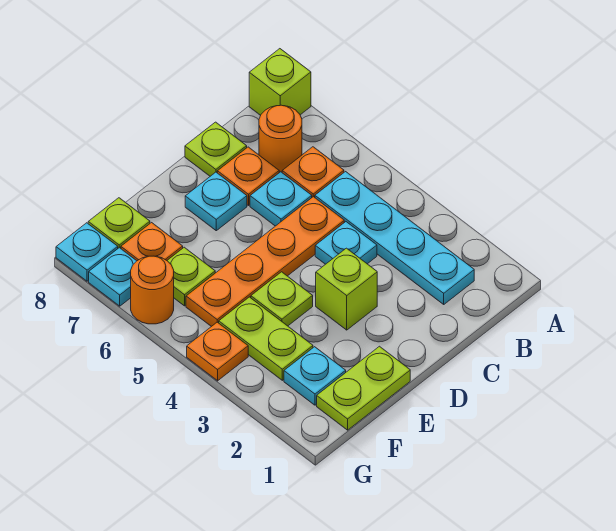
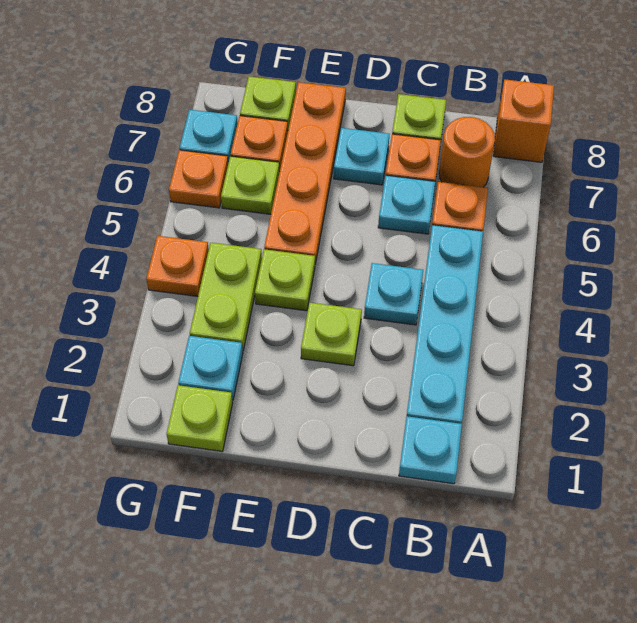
lime 1x1 brick [249,49,311,115] -> orange 1x1 brick [493,80,554,162]
orange 1x4 plate [186,197,344,327] -> orange 1x4 plate turned to [264,82,346,264]
lime 1x1 brick [316,248,377,330] -> lime 1x1 plate [301,302,362,366]
lime 1x2 plate [317,346,410,430] -> lime 1x1 plate [167,385,233,452]
orange 1x1 round brick [131,256,174,324] -> orange 1x1 plate [169,150,228,208]
cyan 1x1 plate [56,223,118,281] -> cyan 1x1 plate moved to [399,416,462,484]

